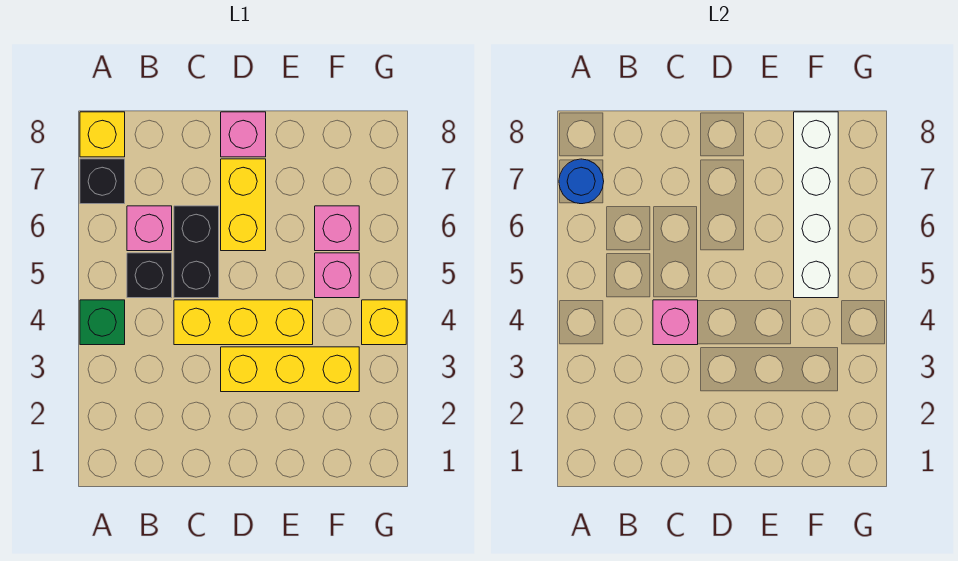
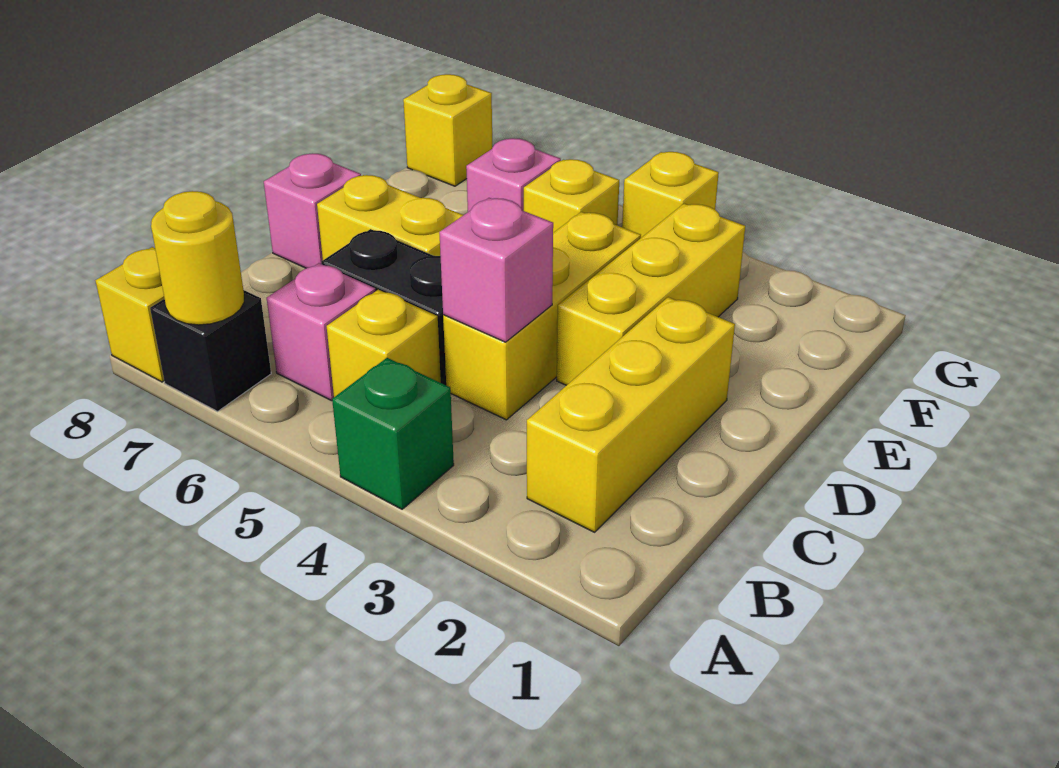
blue 1x1 round brick [559,159,604,204] -> yellow 1x1 round brick [151,191,244,325]
none -> yellow 1x3 brick [527,297,735,532]
black 1x1 brick [127,253,172,298] -> yellow 1x1 brick [327,290,441,397]
pink 1x1 brick [315,253,359,298] -> yellow 1x1 brick [524,159,619,233]
white 1x4 brick [794,112,838,298] -> none
none -> yellow 1x1 brick [403,74,493,186]

